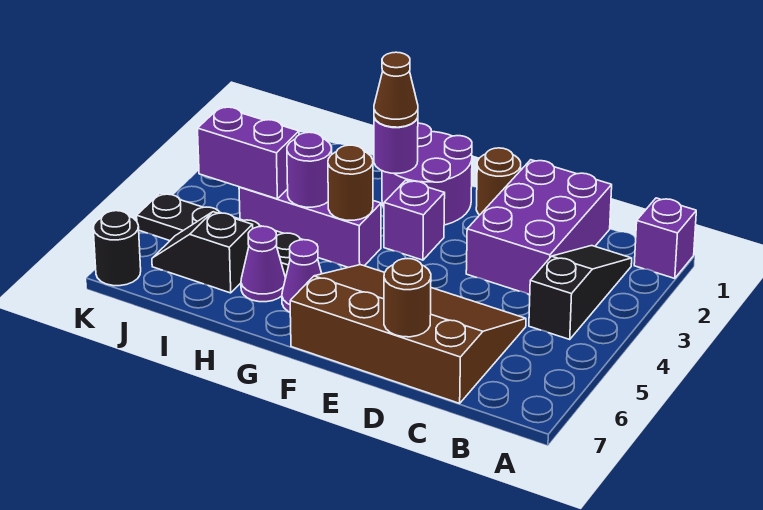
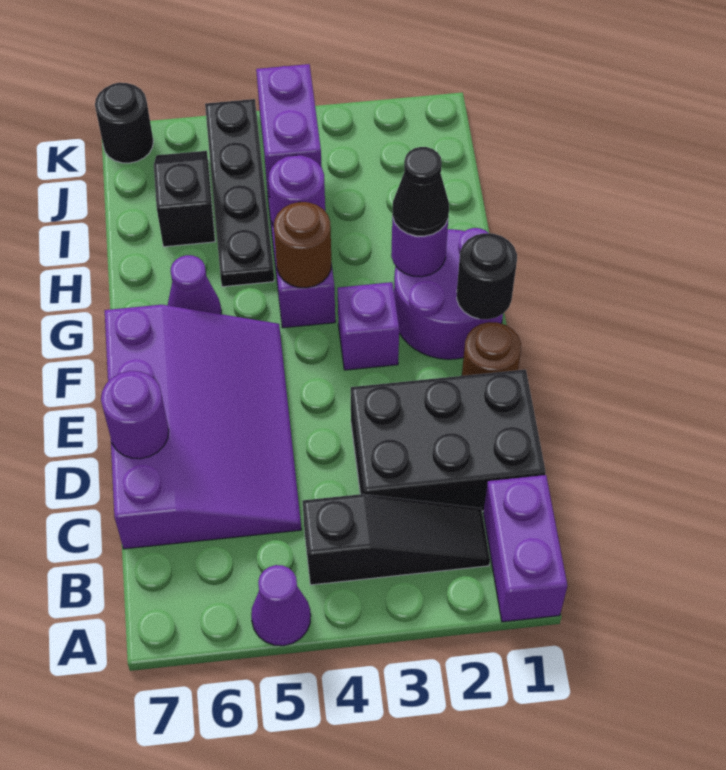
purple 1x1 brick [634,198,696,278] -> purple 1x2 brick [483,475,567,622]
purple 2x3 brick [466,160,612,295] -> black 2x3 brick [351,369,546,511]
brown 3x4 slope [290,265,526,403] -> purple 3x4 slope [105,305,301,549]
brown 1x1 round brick [384,259,431,337] -> purple 1x1 round brick [101,371,169,459]
none -> black 1x1 round brick [457,233,517,319]
brown 1x1 cone [374,52,418,127] -> black 1x1 cone [392,147,449,236]
purple 1x1 cone [241,226,286,302] -> purple 1x1 cone moved to [251,565,311,646]

